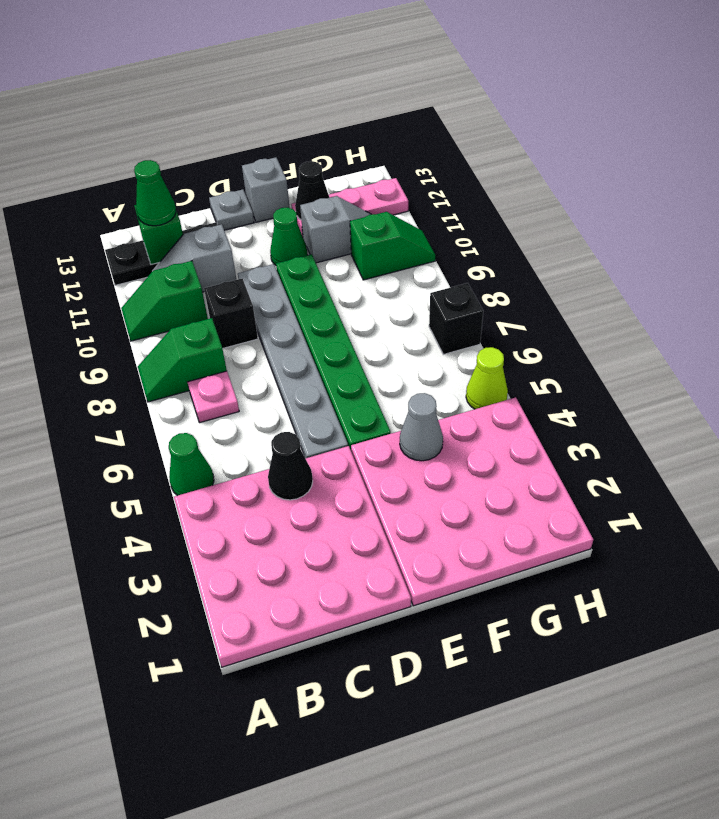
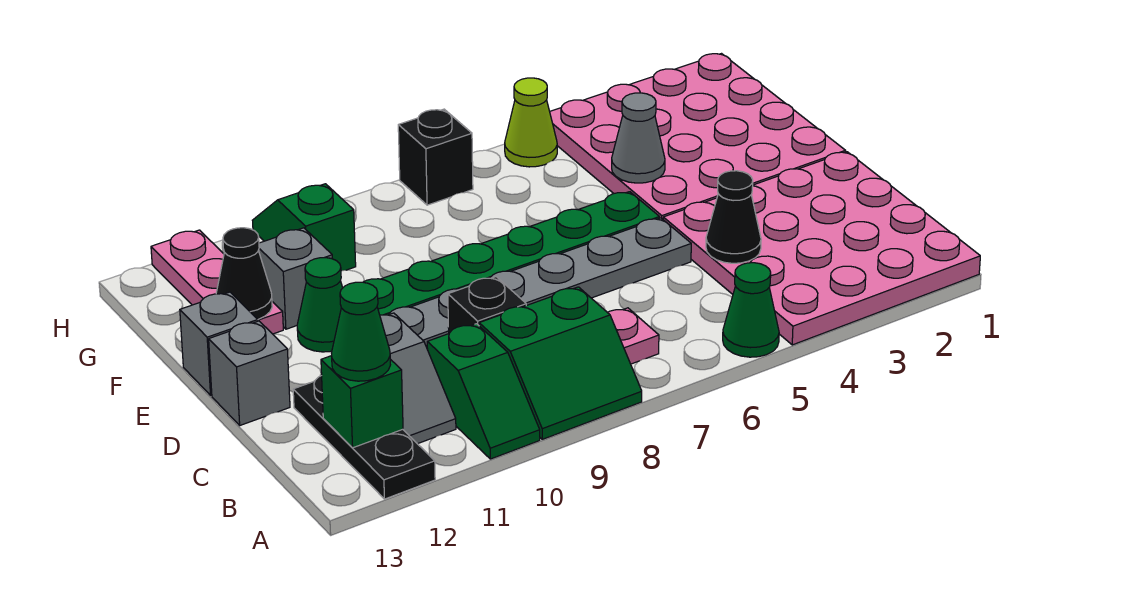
green 1x2 slope [138,318,227,402] -> green 2x2 slope [479,287,642,439]
grey 1x1 plate [209,189,254,230] -> grey 1x1 brick [209,321,290,425]

